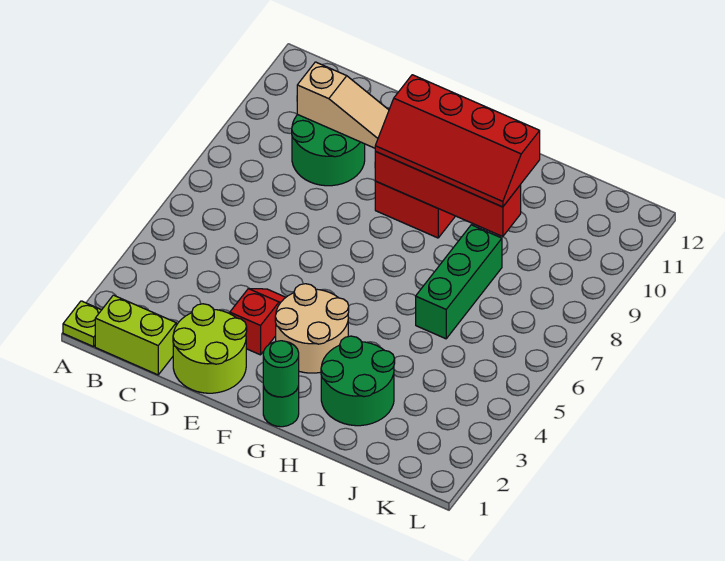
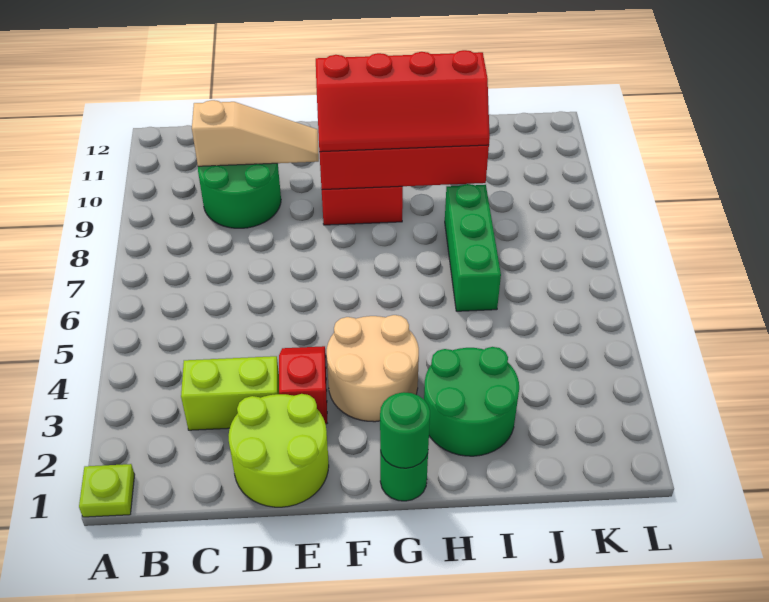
lime 1x2 brick [95,295,176,375] -> lime 1x2 brick moved to [181,356,279,430]

